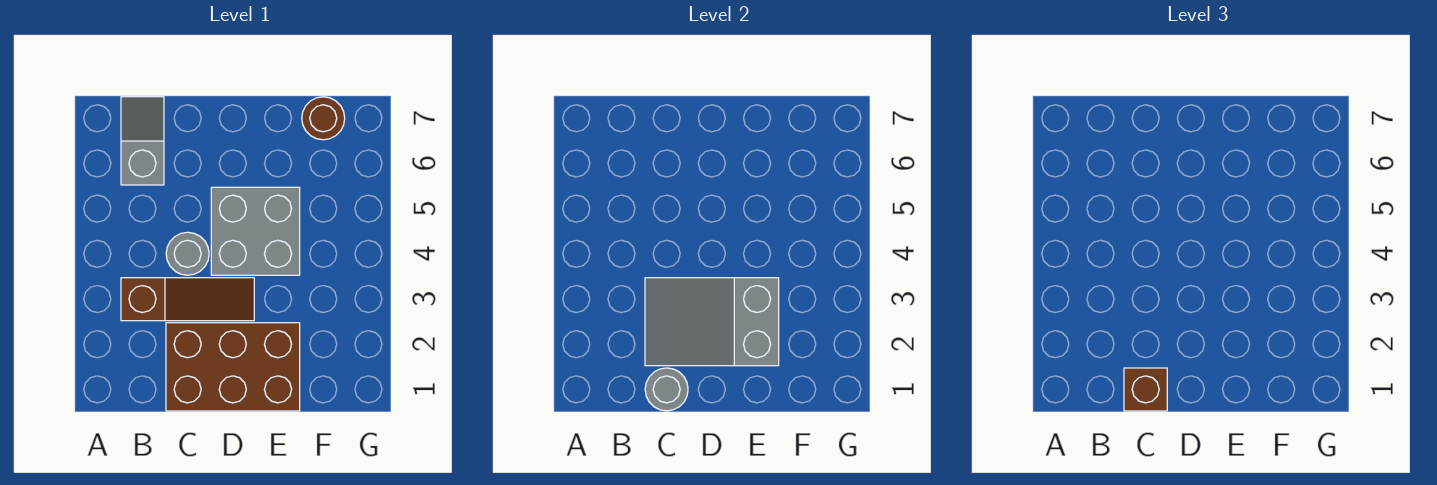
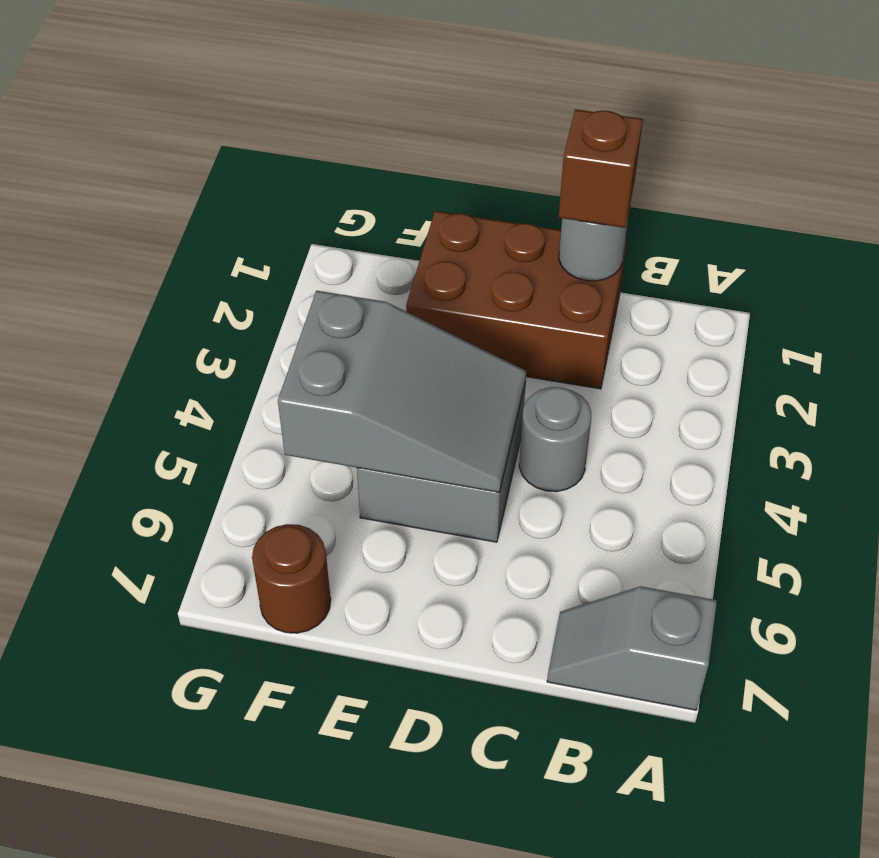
brown 1x3 slope [121,278,254,321] -> none
grey 1x2 slope [121,97,164,185] -> grey 1x2 slope turned to [547,586,717,710]
grey 2x3 slope [645,278,779,366] -> grey 2x3 slope moved to [278,291,526,493]

